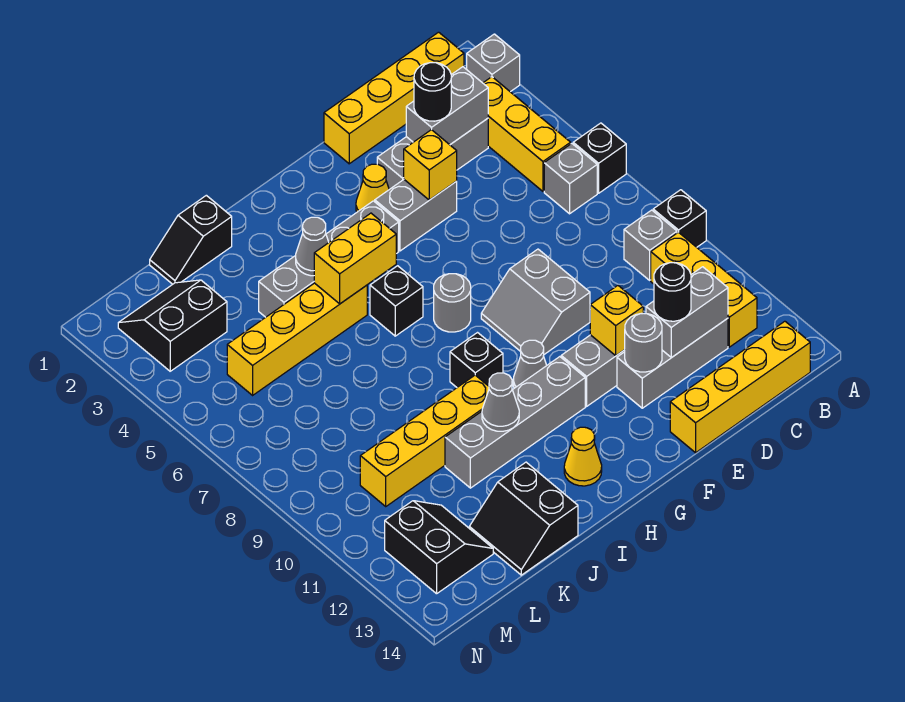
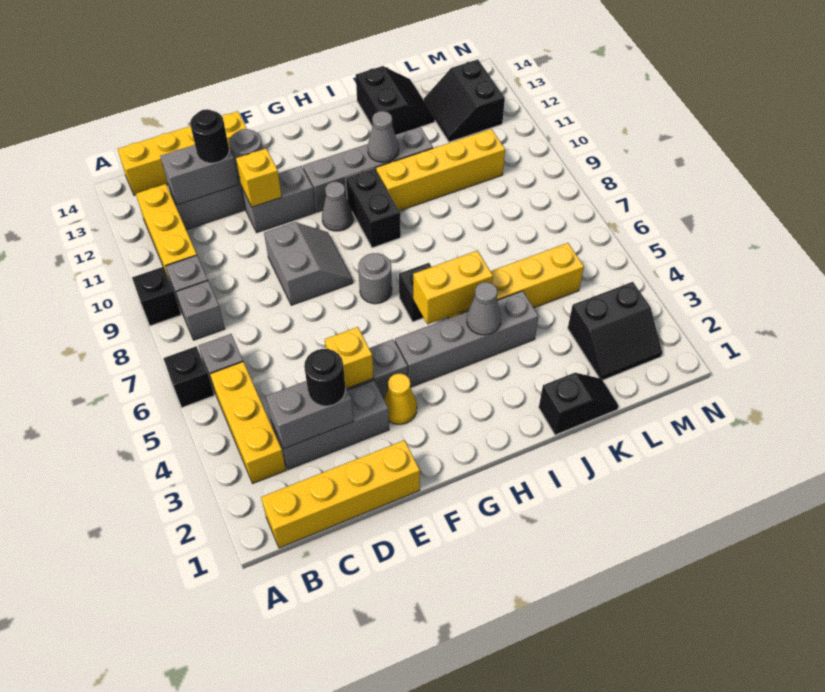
grey 1x1 brick [467,34,520,92] -> grey 1x1 brick moved to [176,281,225,340]
black 1x1 brick [450,333,503,387] -> black 1x2 brick [346,168,401,248]
yellow 1x1 cone [564,427,602,486] -> none

